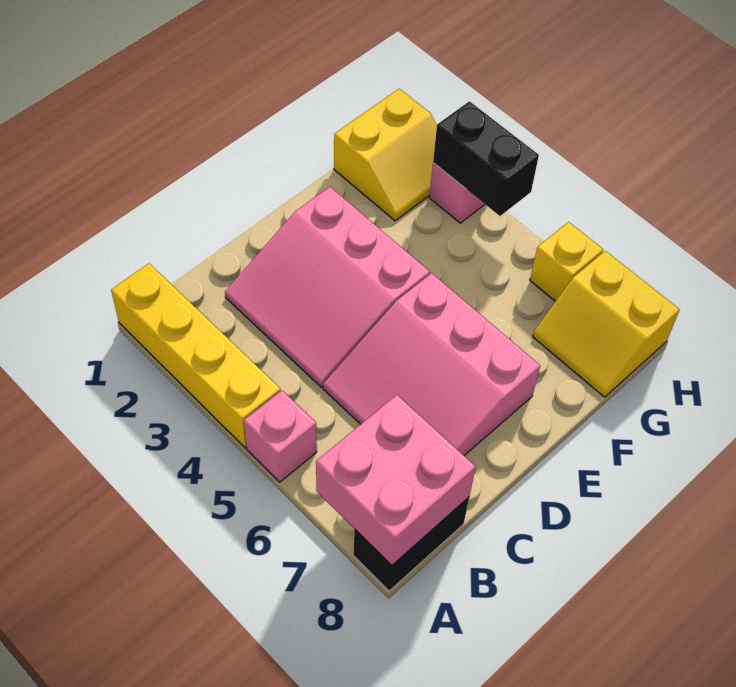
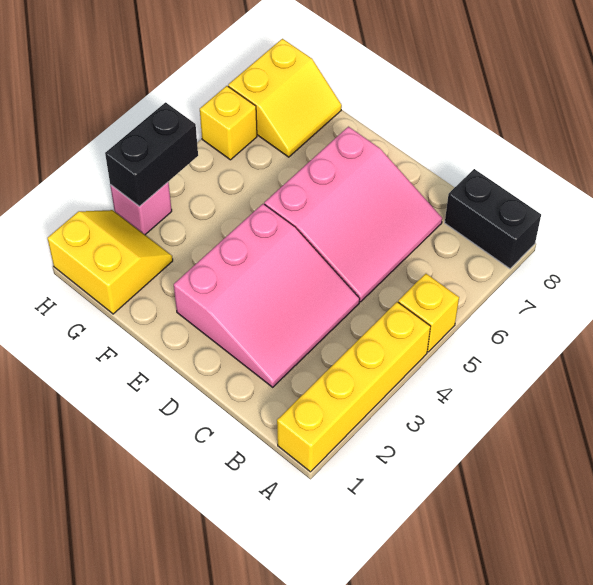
pink 1x1 brick [244,391,317,482] -> yellow 1x1 brick [398,274,459,352]
pink 2x2 brick [316,395,476,565] -> none

